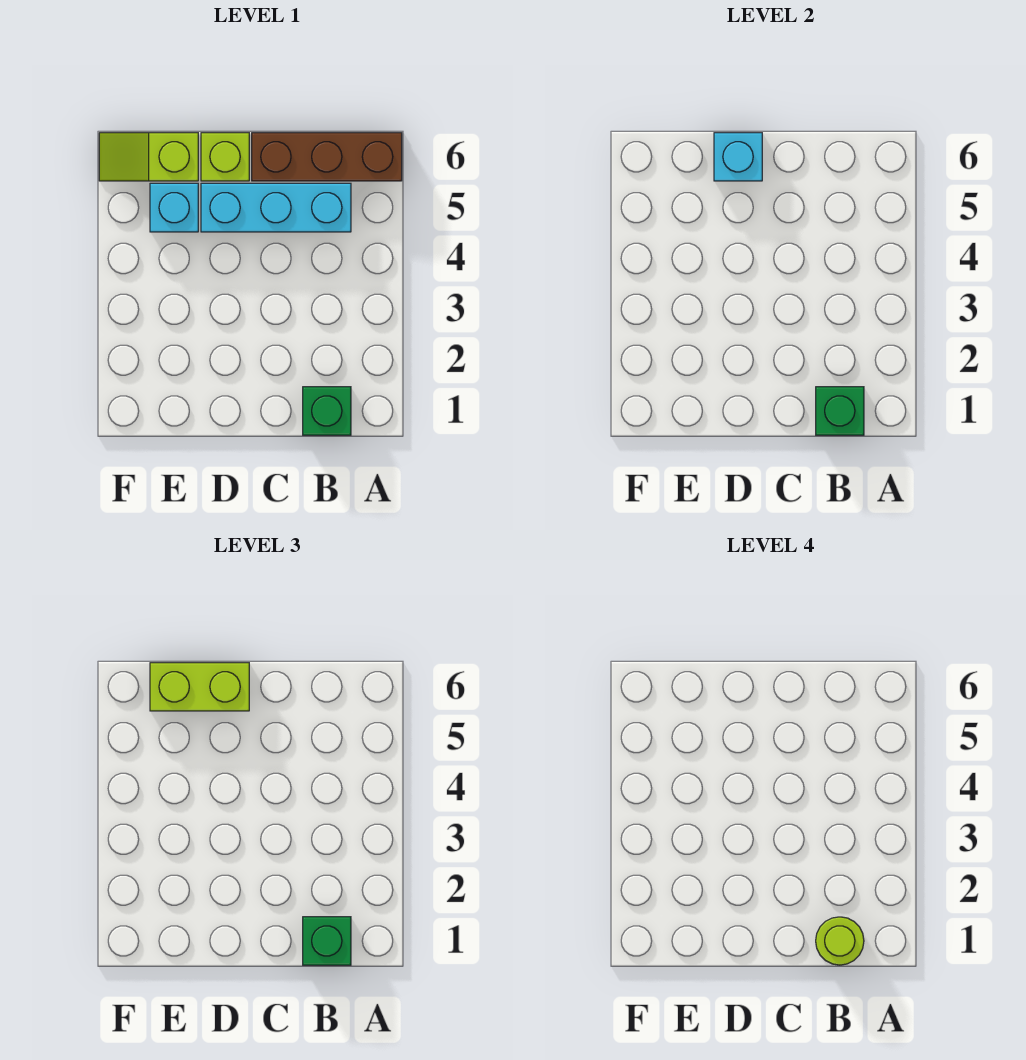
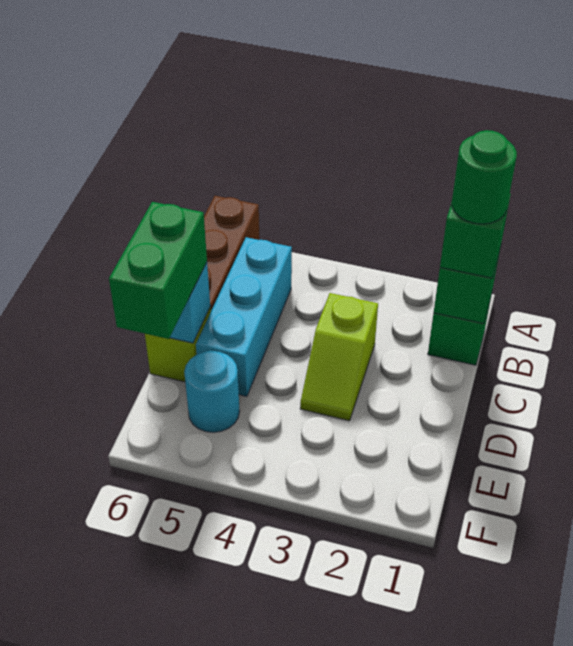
lime 1x1 round brick [816,917,864,965] -> green 1x1 round brick [452,130,517,224]
lime 1x2 brick [150,663,249,711] -> green 1x2 brick [109,202,207,339]
cyan 1x1 brick [150,183,198,232] -> cyan 1x1 round brick [184,351,240,432]
lime 1x2 slope [99,133,198,181] -> lime 1x2 slope moved to [300,293,378,421]

